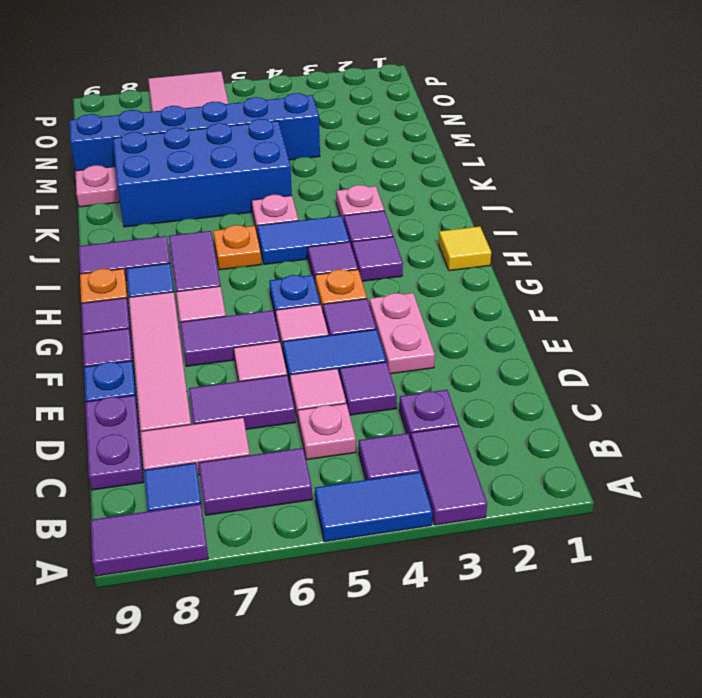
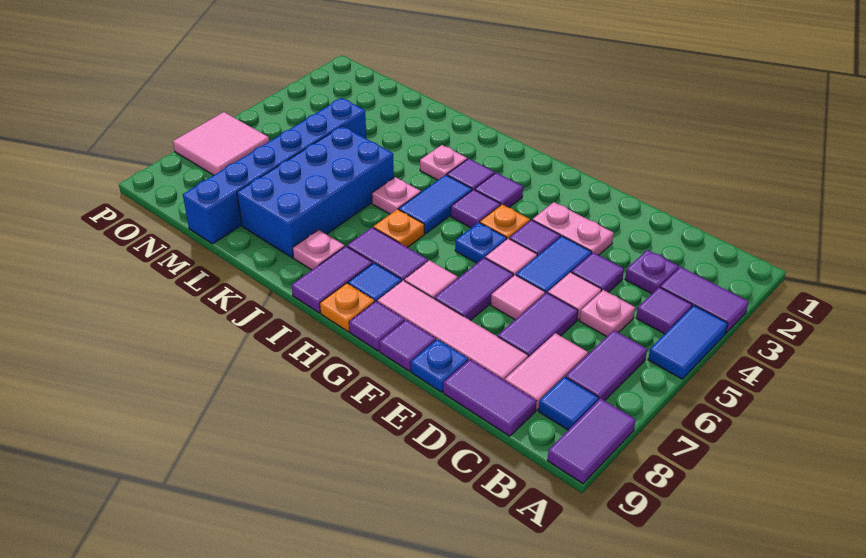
purple 1x2 plate [86,395,144,490] -> purple 1x2 tile [443,360,537,436]
yellow 1x1 tile [439,226,491,271] -> none
pink 1x1 plate [75,165,119,207] -> pink 1x1 plate moved to [293,230,345,270]

